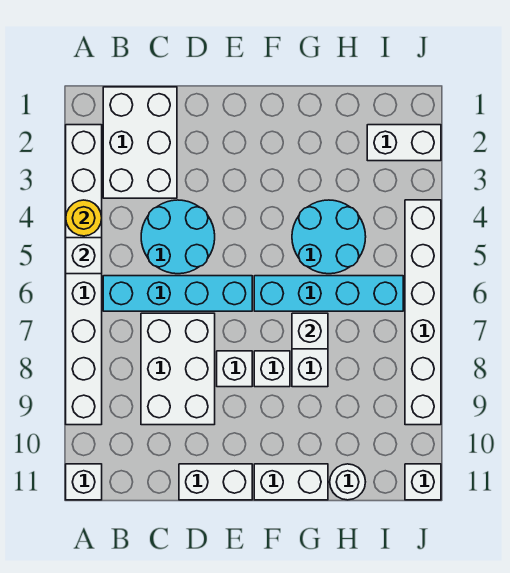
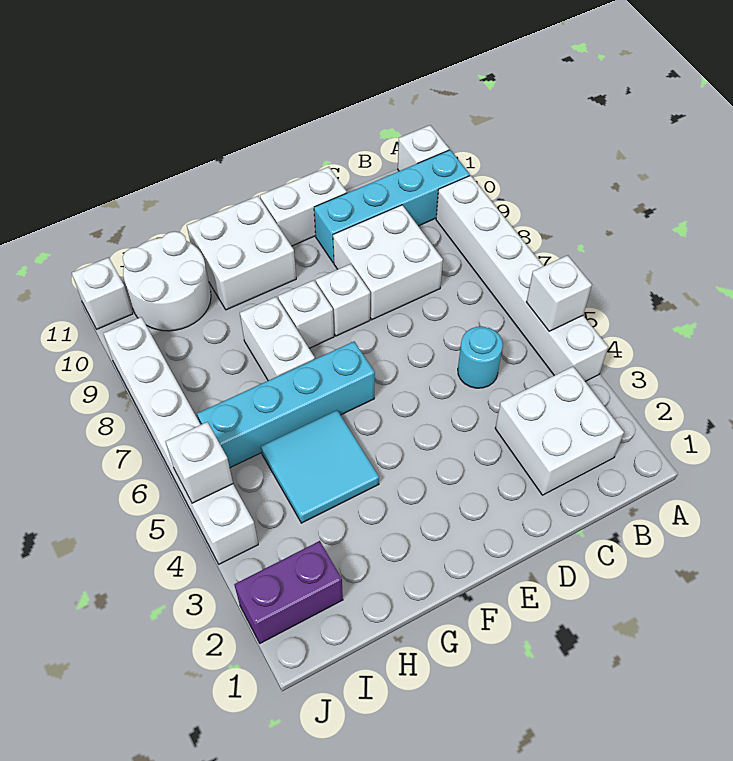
white 1x8 brick [66,125,102,425] -> white 1x6 brick [436,175,608,381]
yellow 1x1 round brick [66,200,102,236] -> none
white 2x3 brick [103,87,177,198] -> white 2x2 brick [495,367,624,495]
cyan 1x4 brick [103,276,252,311] -> cyan 1x4 brick moved to [314,150,470,263]
cyan 2x2 round brick [141,200,215,274] -> cyan 1x1 round brick [458,327,503,388]
white 2x3 brick [141,313,215,425] -> white 2x2 brick [333,205,443,320]
white 1x2 brick [254,464,328,500] -> white 2x2 brick [187,196,296,310]
cyan 2x2 round brick [292,200,366,274] -> cyan 2x2 tile [261,410,379,523]
white 1x1 brick [292,313,328,349] -> white 1x1 brick moved to [165,422,233,503]
white 1x1 round brick [330,464,365,500] -> white 2x2 round brick [123,232,211,331]
white 1x2 brick [367,125,441,161] -> purple 1x2 brick [234,541,343,643]

